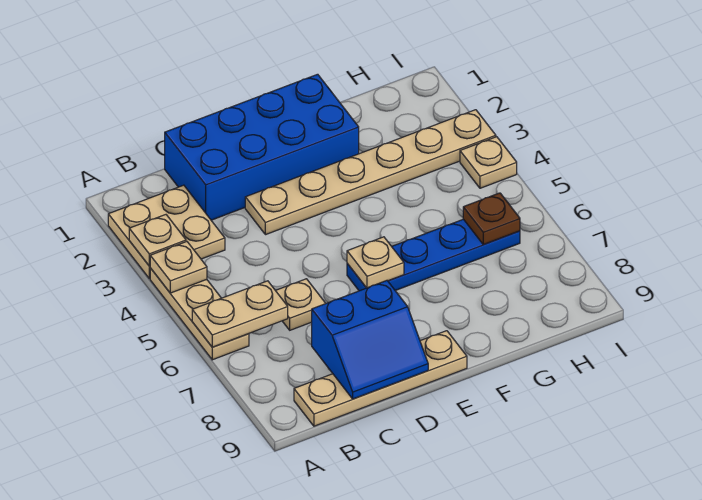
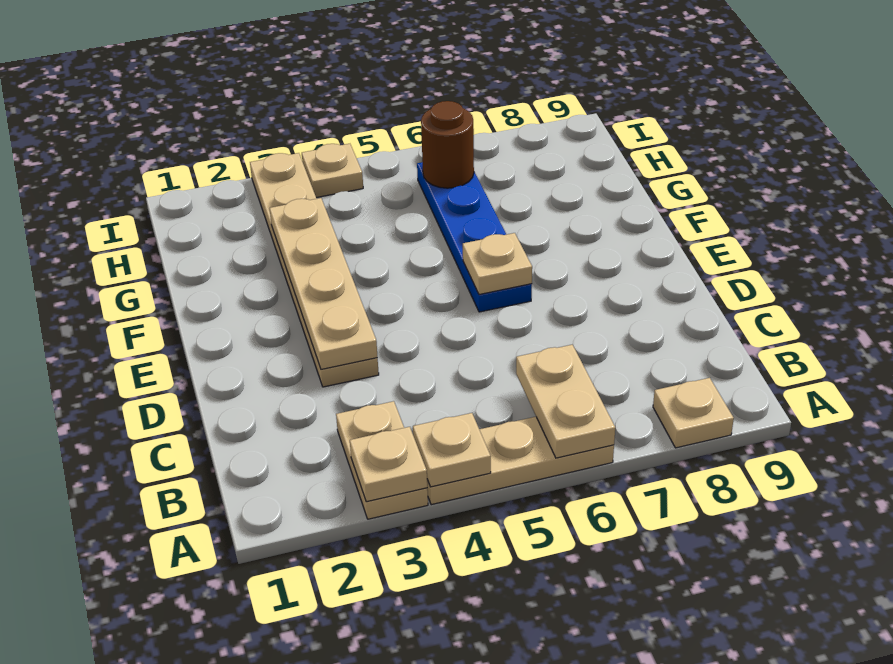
tan 2x2 plate [108,185,225,279] -> tan 1x2 plate [336,401,428,519]
tan 1x4 plate [294,331,467,426] -> tan 1x4 plate moved to [270,198,378,369]
blue 2x4 brick [165,74,359,220] -> none
tan 1x1 plate [275,279,326,330] -> tan 1x1 plate moved to [653,378,734,448]
blue 2x2 slope [312,281,428,399] -> none
brown 1x1 plate [463,193,520,244] -> brown 1x1 round brick [421,101,474,188]

